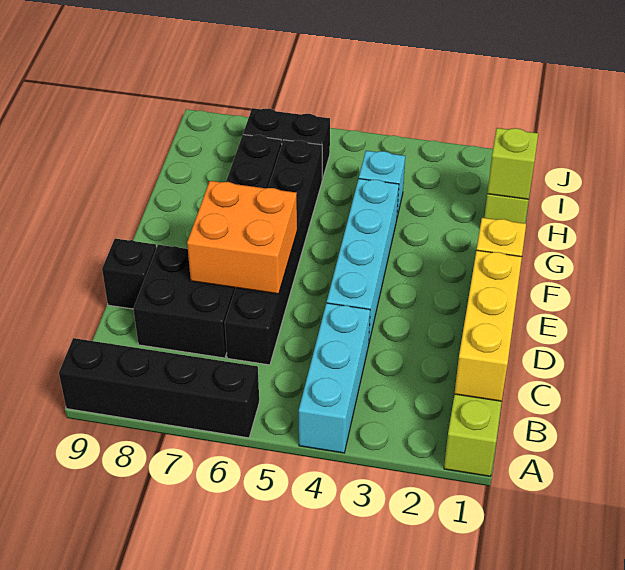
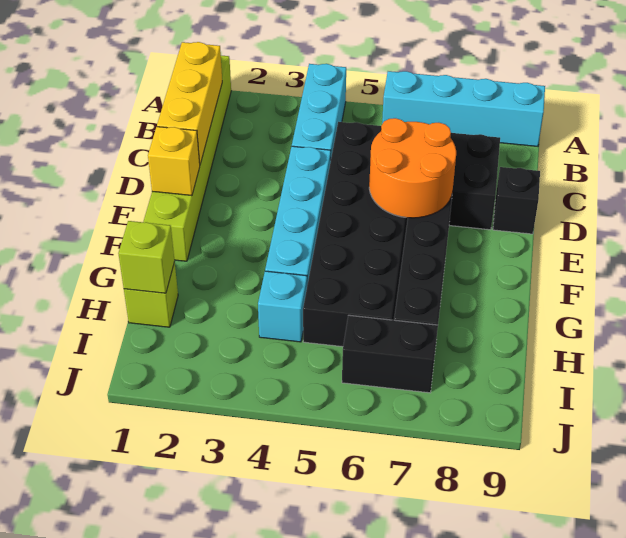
black 1x4 brick [59,338,259,438] -> cyan 1x4 brick [382,71,545,146]
black 1x6 brick [225,140,322,365] -> black 2x6 brick [303,122,408,347]
orange 2x2 brick [187,181,297,294] -> orange 2x2 round brick [369,118,456,218]

